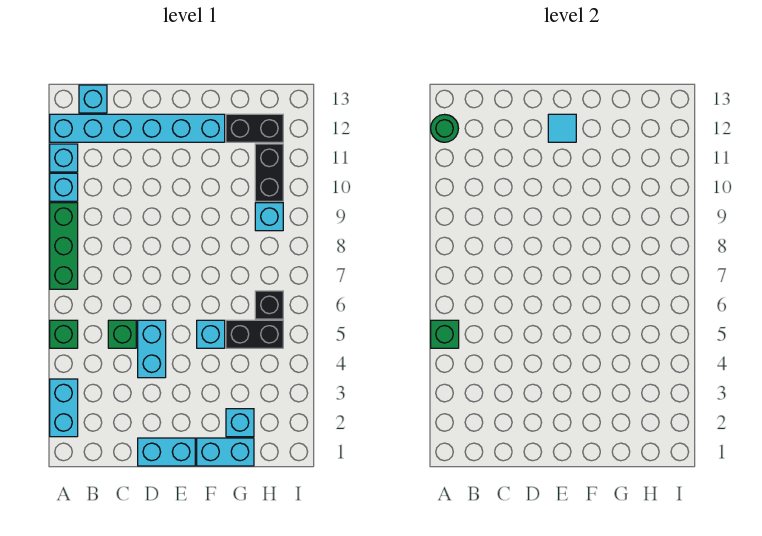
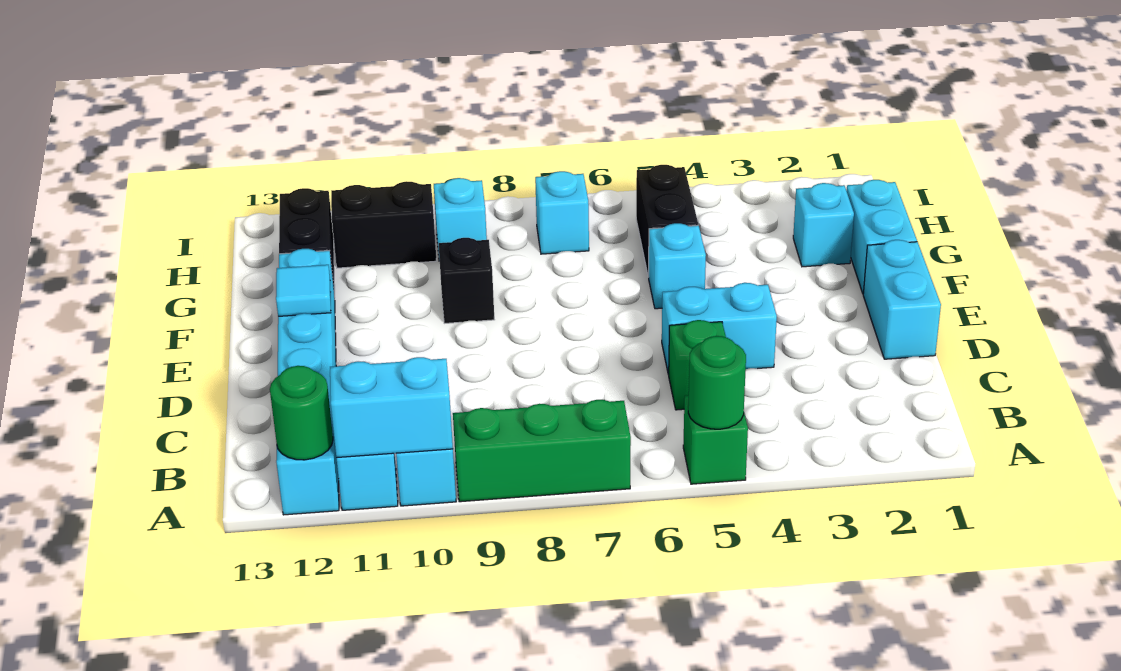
cyan 1x2 brick [50,379,78,437] -> cyan 1x2 brick moved to [330,357,453,458]
green 1x1 brick [431,320,459,348] -> green 1x1 round brick [688,336,746,429]
cyan 1x1 brick [79,85,107,113] -> cyan 1x1 brick moved to [535,171,589,254]
black 1x1 brick [255,291,283,319] -> black 1x1 brick moved to [439,238,494,323]

